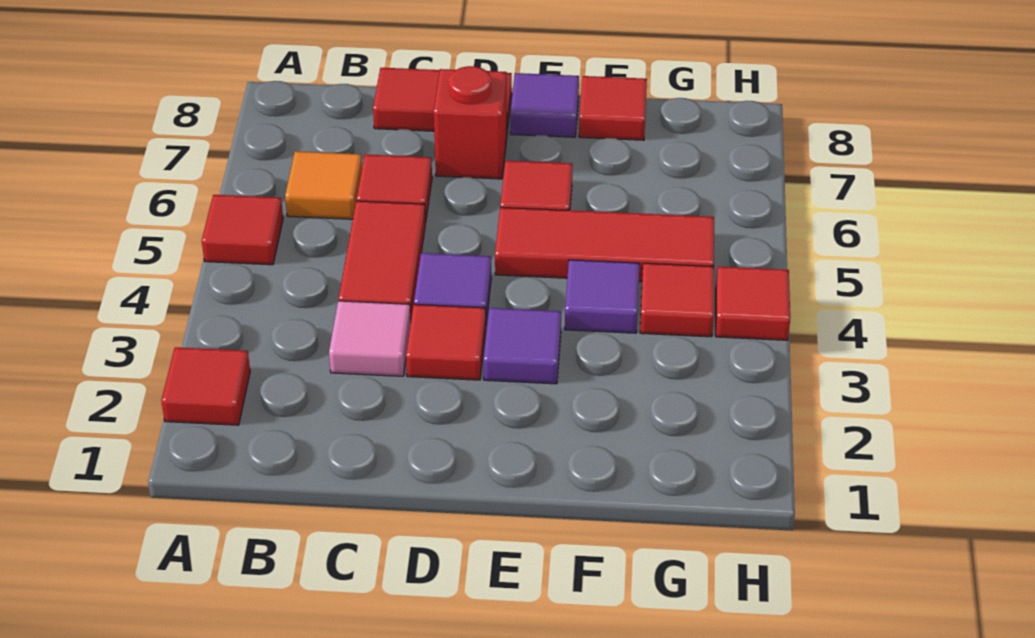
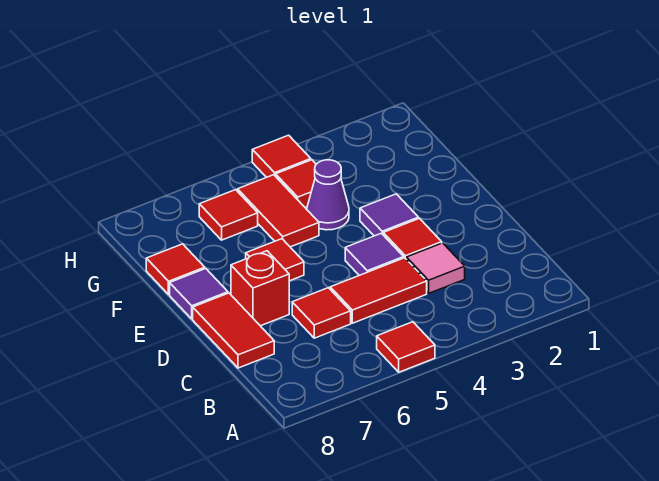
red 1x1 tile [161,347,250,425] -> red 1x1 tile moved to [199,190,258,240]
orange 1x1 tile [285,151,362,219] -> none
red 1x3 tile [495,207,714,282] -> red 1x2 tile [238,175,319,247]
purple 1x1 tile [565,260,640,333] -> purple 1x1 cone [307,160,349,230]

